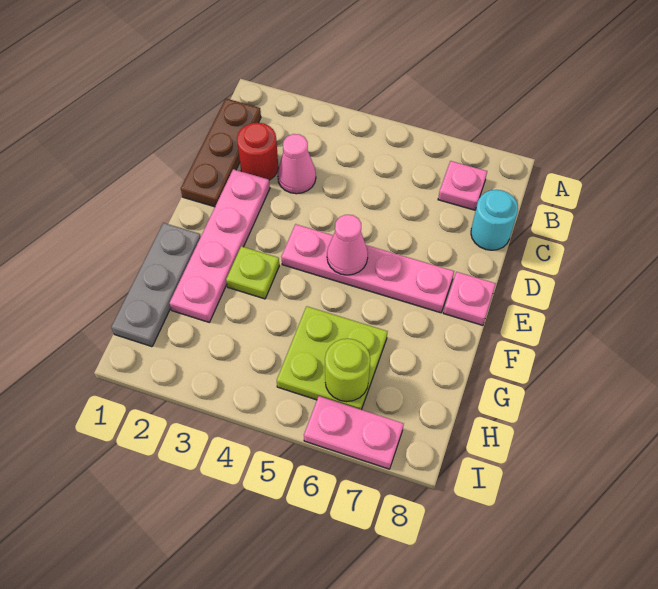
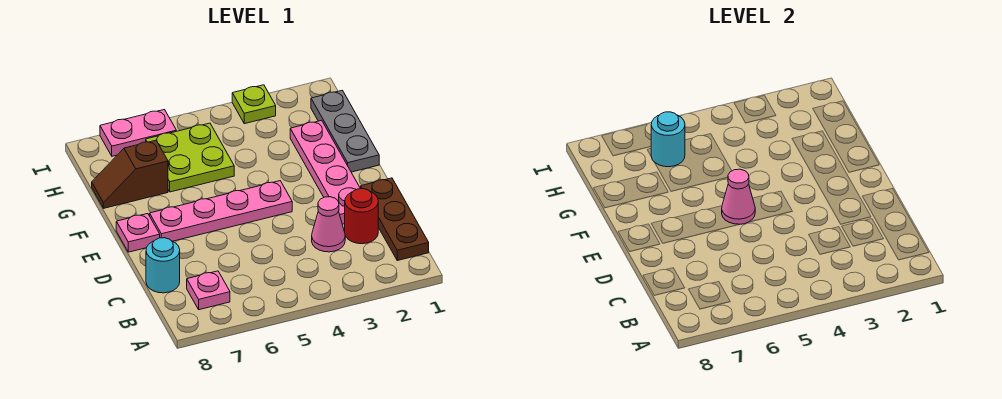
lime 1x1 plate [226,246,279,299] -> lime 1x1 plate moved to [232,85,276,124]
none -> brown 1x2 slope [92,140,168,208]
lime 1x1 round brick [325,339,370,402] -> cyan 1x1 round brick [651,112,685,167]

